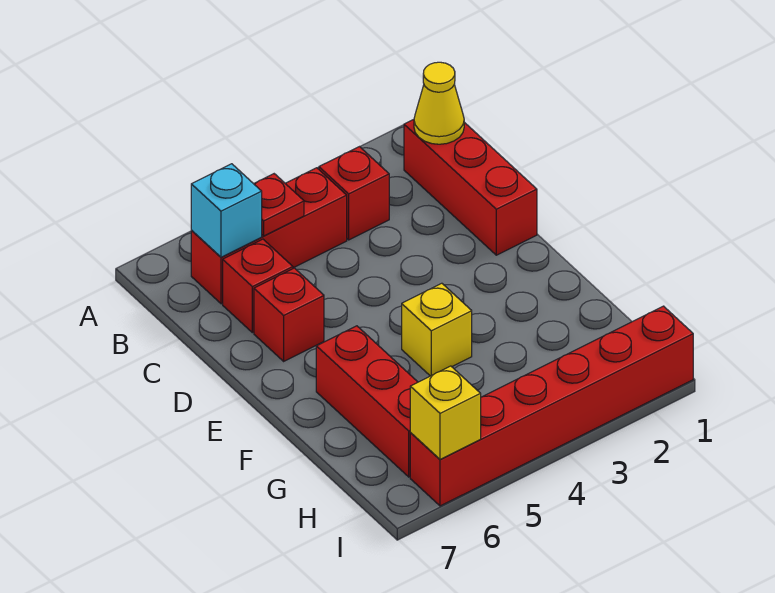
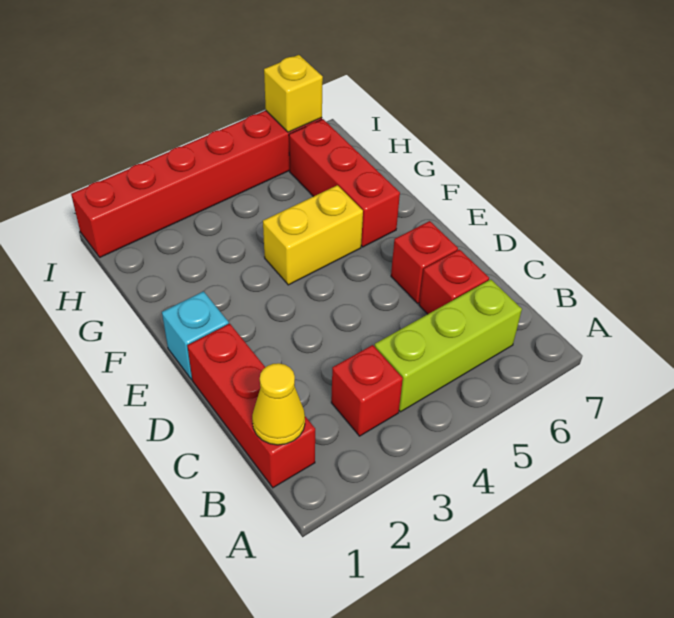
red 1x3 brick [191,168,347,304] -> lime 1x3 brick [375,279,522,412]
red 1x1 plate [254,174,304,236] -> none
cyan 1x1 brick [191,164,262,257] -> cyan 1x1 brick moved to [162,291,229,379]
yellow 1x1 brick [402,283,472,376] -> yellow 1x2 brick [263,185,363,285]

